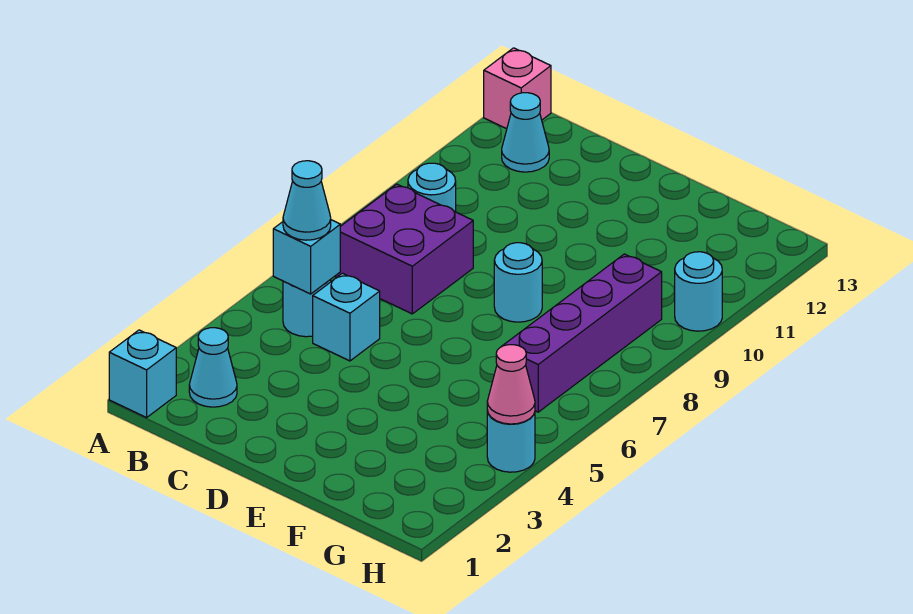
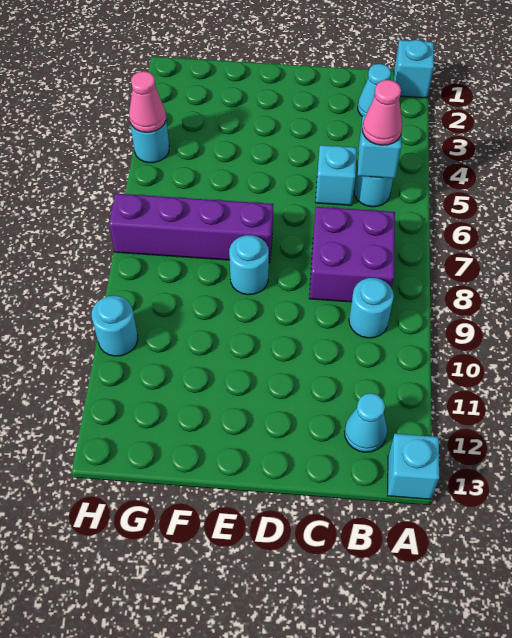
pink 1x1 brick [484,48,551,129] -> cyan 1x1 brick [387,434,439,499]
cyan 1x1 cone [283,161,331,240] -> pink 1x1 cone [362,80,402,145]
purple 1x4 brick [501,254,662,412] -> purple 1x4 brick turned to [109,194,273,263]

